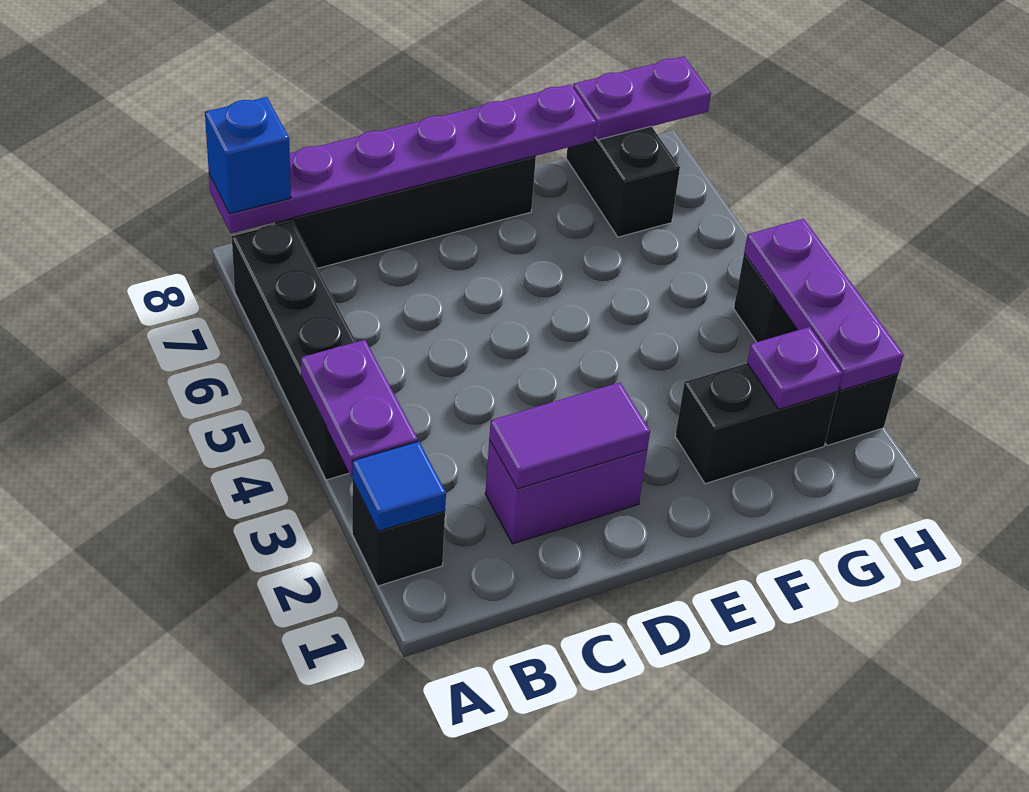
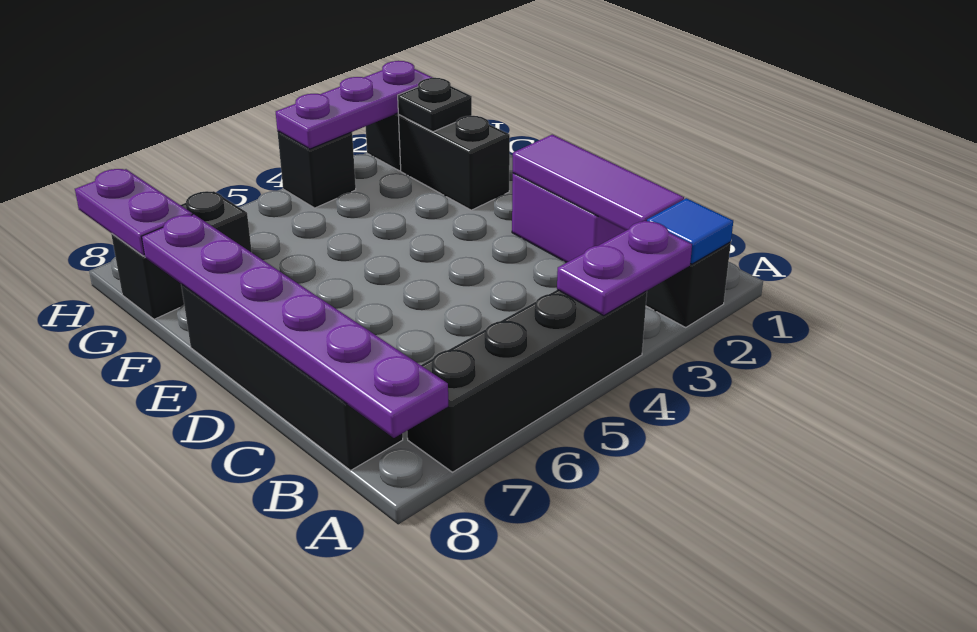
blue 1x1 brick [205,97,291,214] -> none
purple 1x2 tile [489,382,650,489] -> purple 1x3 tile [513,135,684,230]
purple 1x1 plate [747,327,842,409] -> black 1x1 plate [398,78,472,132]

